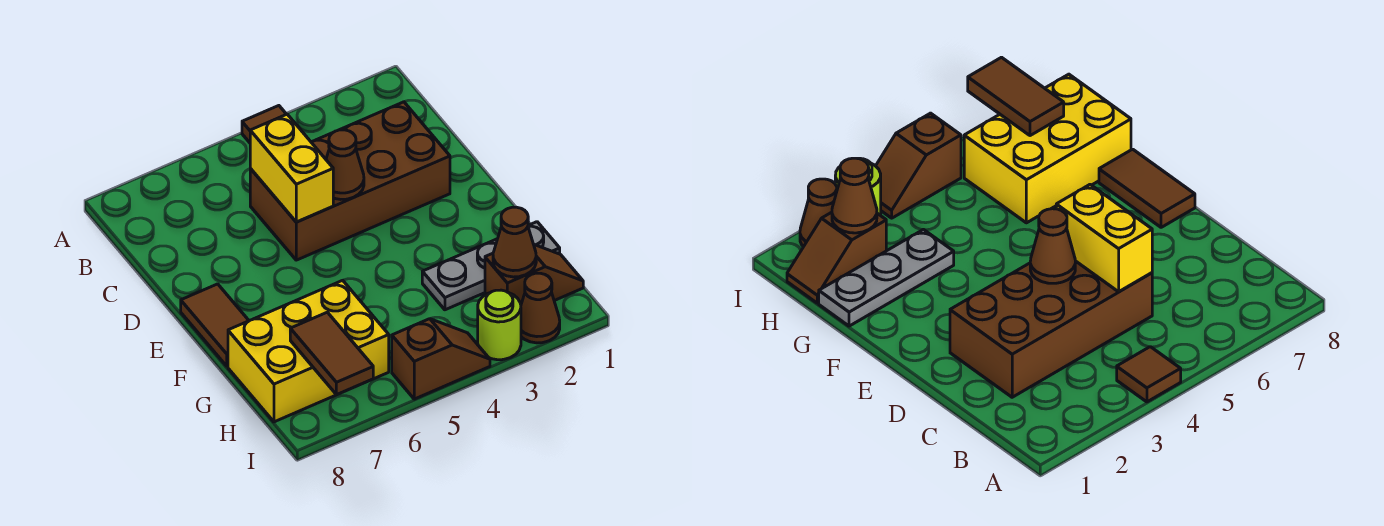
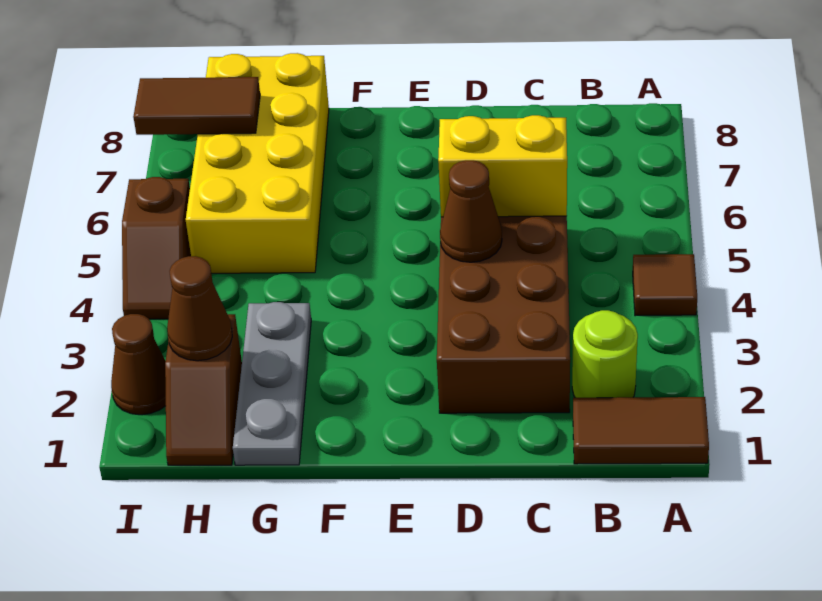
brown 1x2 tile [181,284,249,366] -> brown 1x2 tile moved to [573,397,709,464]
yellow 2x3 brick [228,280,389,422] -> yellow 2x4 brick [186,53,329,273]
lime 1x1 round brick [478,290,521,360] -> lime 1x1 round brick moved to [572,310,638,398]

